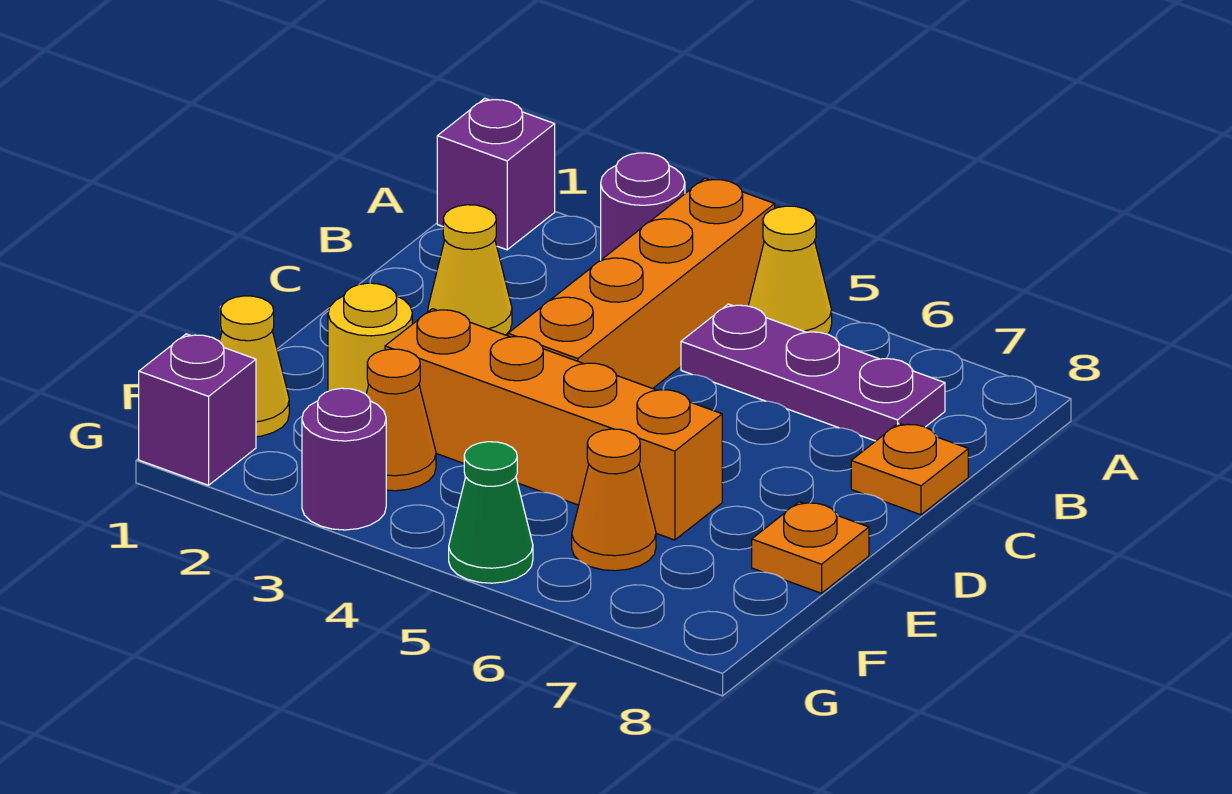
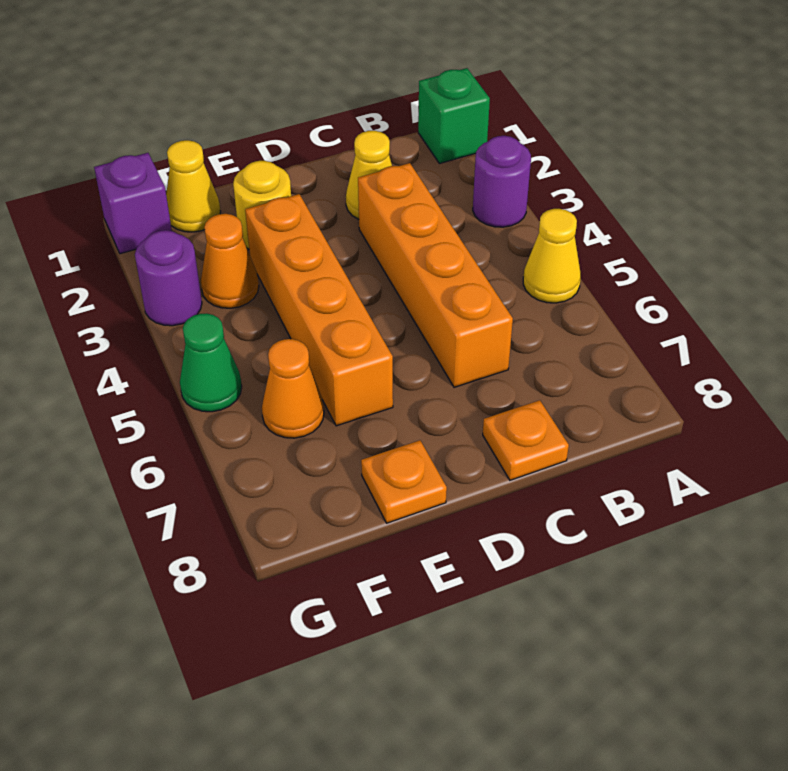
purple 1x1 brick [437,98,555,250] -> green 1x1 brick [418,68,490,164]
orange 1x4 brick [508,178,775,389] -> orange 1x4 brick turned to [358,163,513,387]
purple 1x3 plate [681,304,945,441] -> none

